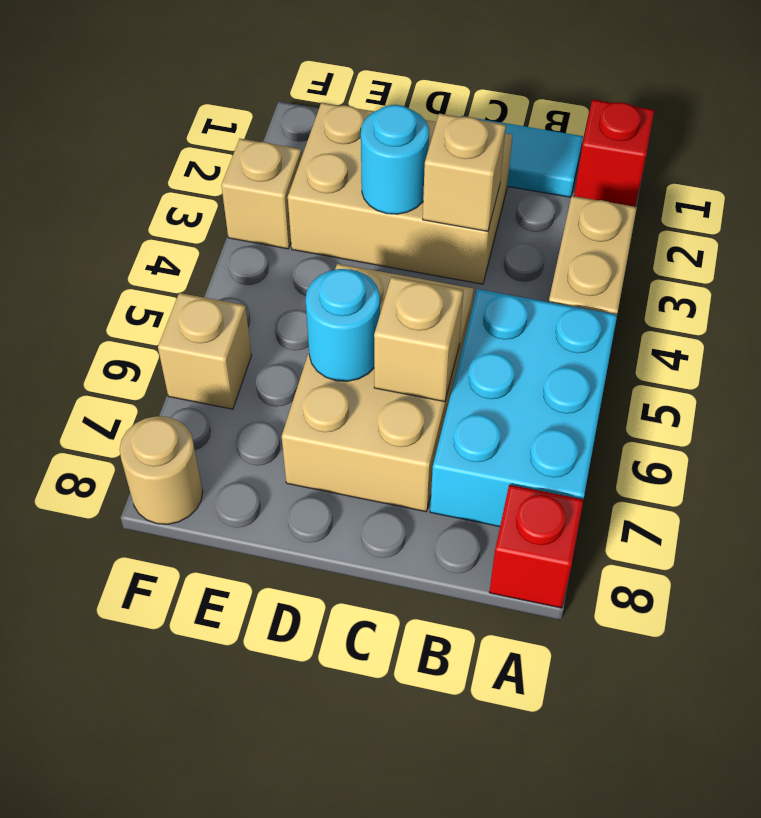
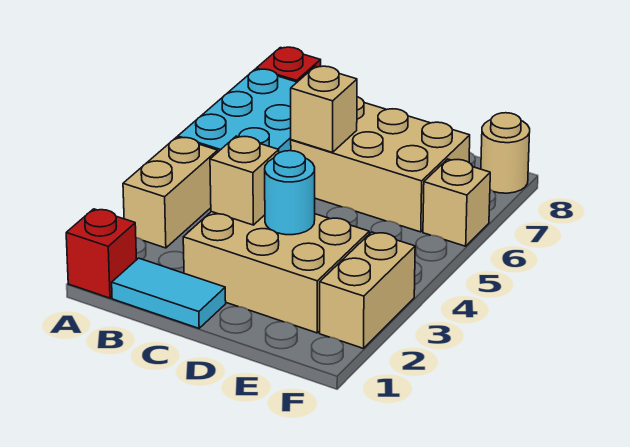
tan 2x3 brick [282,264,474,512] -> tan 2x3 brick turned to [291,97,470,232]
cyan 1x1 round brick [306,269,380,381] -> none
tan 1x1 brick [221,139,302,249] -> tan 1x2 brick [320,232,415,349]

